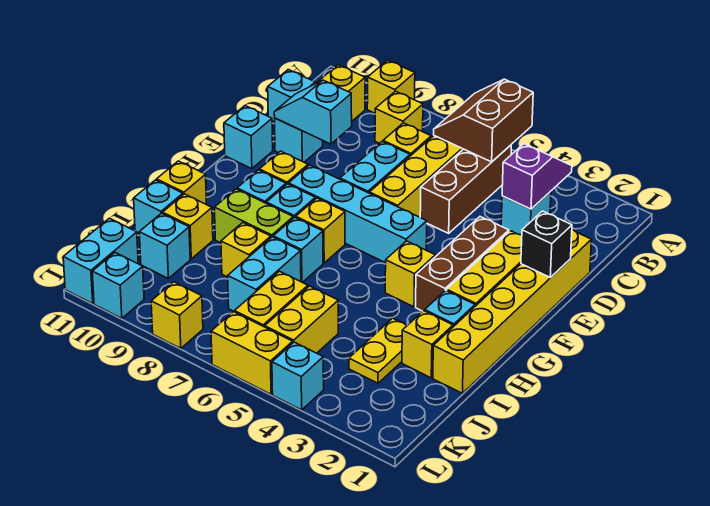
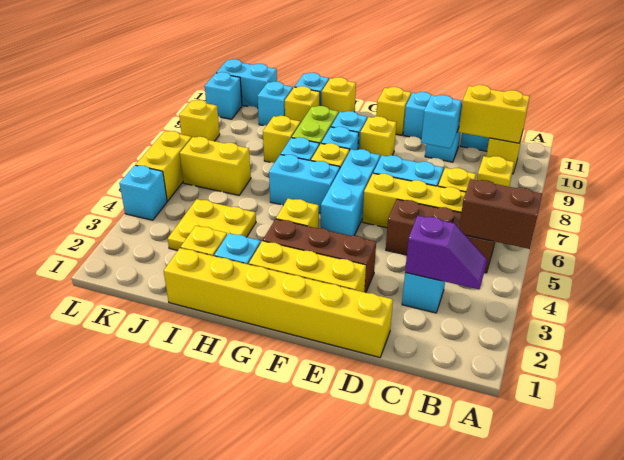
yellow 1x1 brick [367,60,415,113] -> yellow 1x1 brick moved to [376,87,411,135]
black 1x1 brick [521,211,572,278] -> none
cyan 1x4 brick [289,165,427,263] -> cyan 1x3 brick [321,149,380,236]
yellow 1x2 plate [349,318,407,383] -> yellow 2x2 plate [168,199,256,251]
cyan 1x2 brick [228,237,301,312] -> cyan 1x2 brick moved to [269,155,340,213]
yellow 1x2 brick [265,286,338,353] -> yellow 1x2 brick moved to [459,85,530,143]

